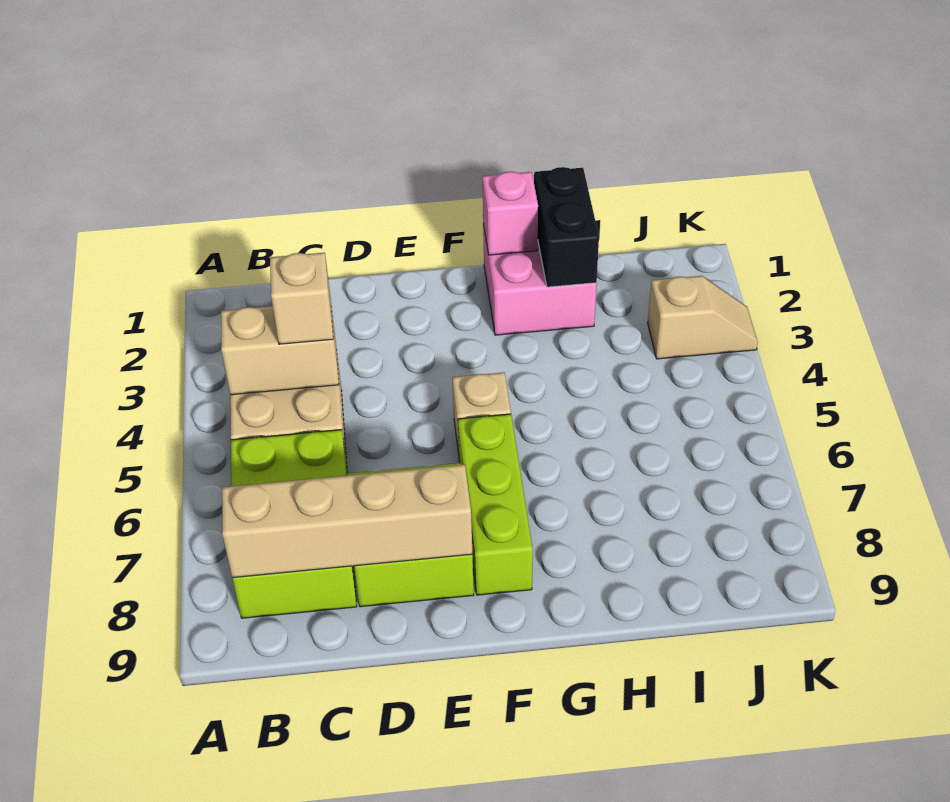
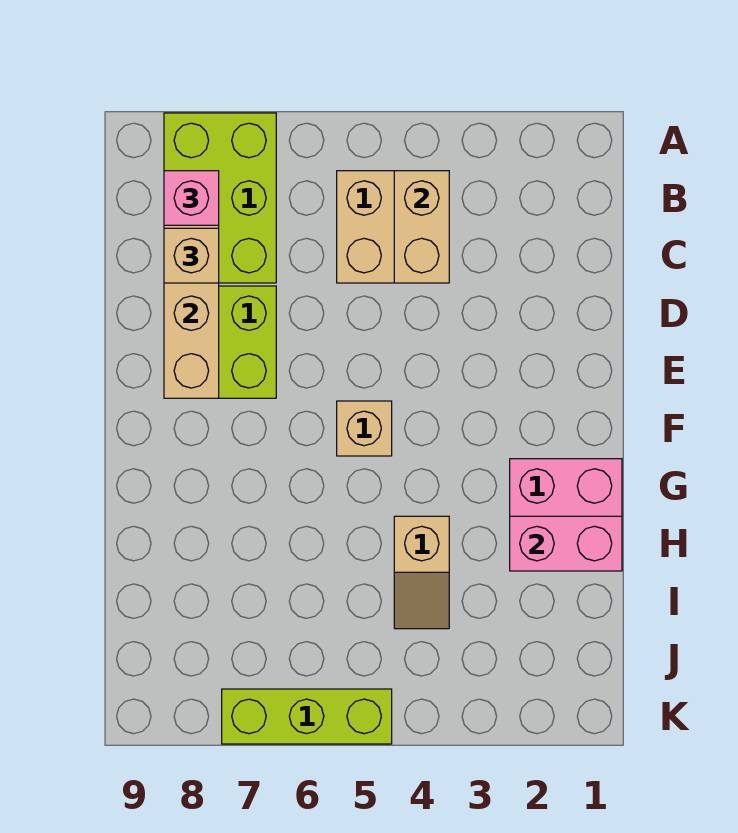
lime 2x3 brick [231,430,357,618] -> lime 2x3 brick turned to [164,113,276,283]
tan 1x1 brick [270,253,333,344] -> tan 1x1 brick moved to [164,228,219,283]
lime 1x3 brick [458,414,533,595] -> lime 1x3 brick moved to [222,689,392,744]
pink 1x1 brick [482,172,538,255] -> pink 1x1 brick moved to [164,171,219,225]
black 1x2 brick [534,167,599,287] -> pink 1x2 brick [510,516,622,571]
tan 1x2 slope [648,276,758,359] -> tan 1x2 slope moved to [394,516,449,629]

